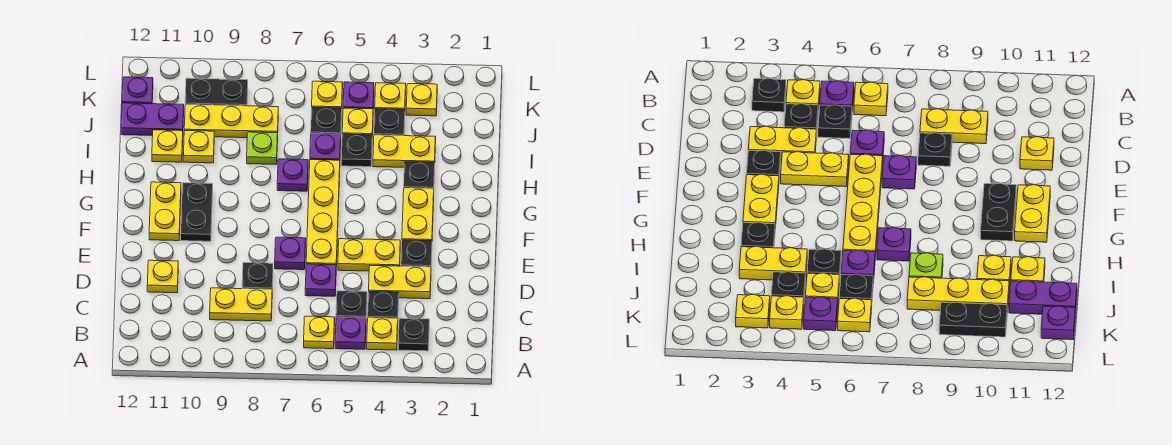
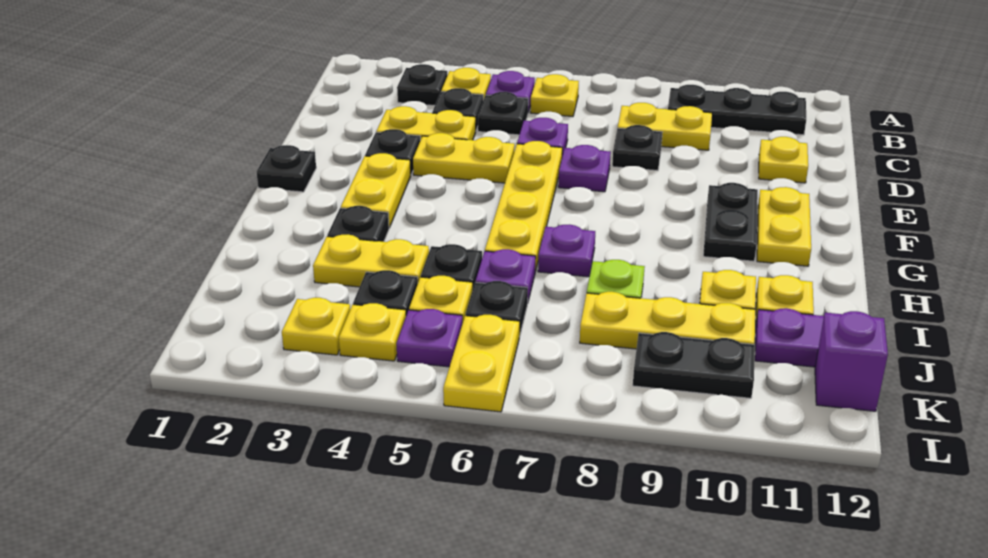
none -> black 1x3 plate [668,85,806,135]
none -> black 1x1 plate [257,145,316,192]
yellow 1x1 plate [312,81,343,108] -> yellow 1x2 plate [443,315,519,412]
purple 1x1 plate [122,77,153,104] -> purple 1x1 brick [815,311,888,411]

